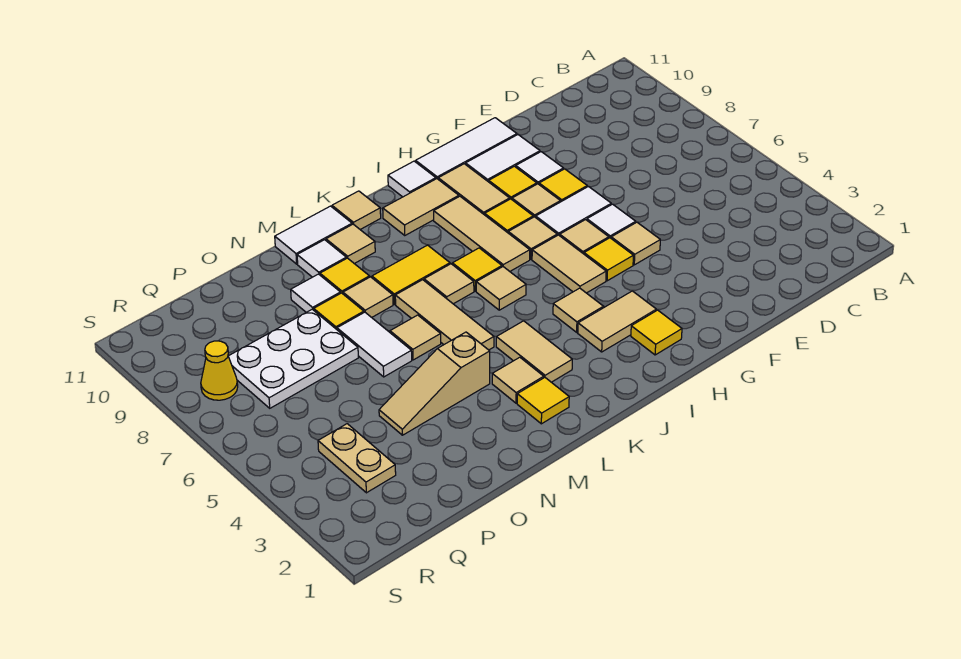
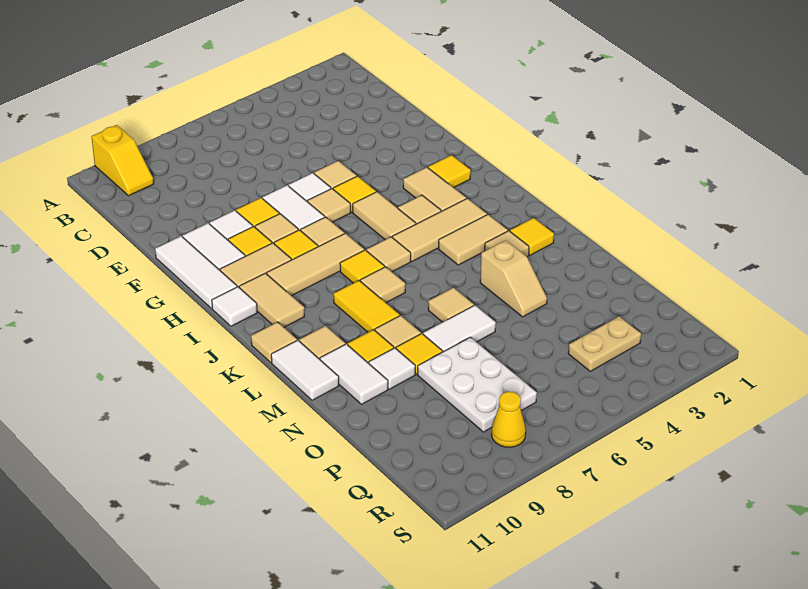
none -> yellow 1x2 slope [91,125,154,196]
tan 1x2 tile [532,235,606,293] -> tan 1x2 tile turned to [353,192,416,240]
tan 1x3 tile [395,280,494,350] -> tan 1x3 tile moved to [392,199,487,261]
tan 1x3 slope [379,332,490,435] -> tan 1x2 slope [480,240,547,317]
white 1x1 tile [297,240,346,277] -> white 1x2 tile [320,344,388,404]

